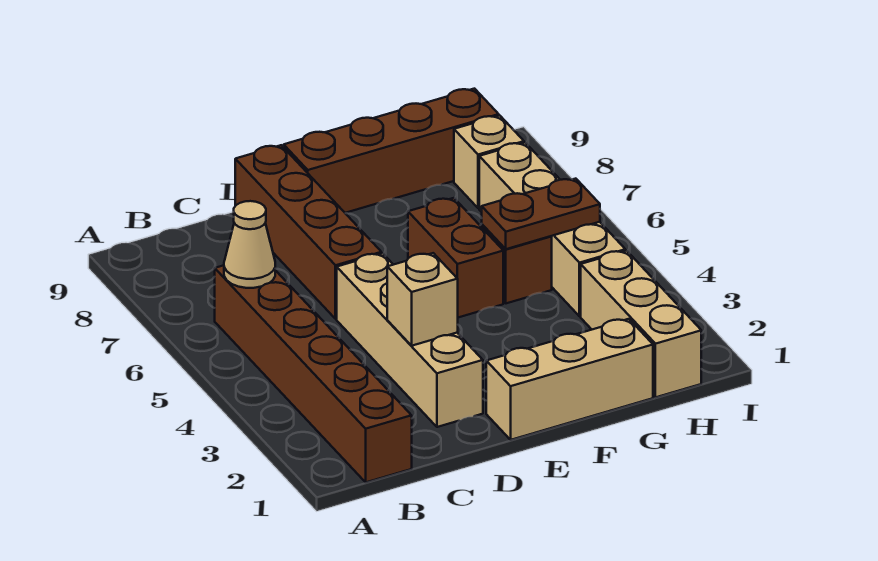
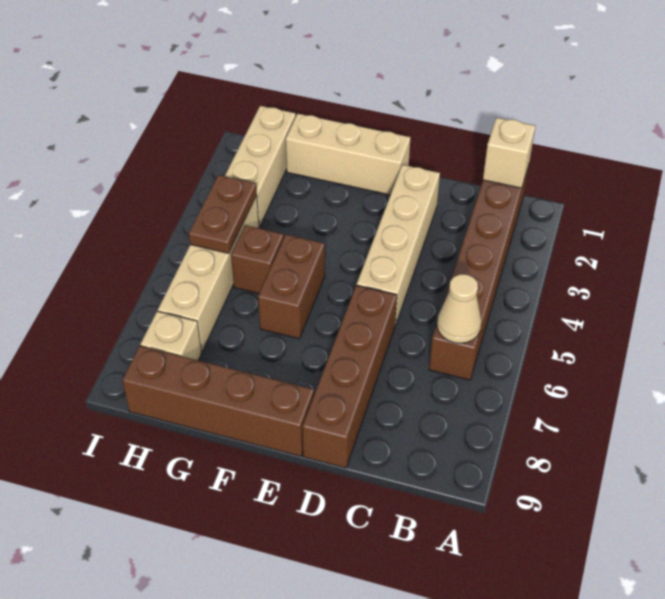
tan 1x1 brick [387,253,458,346] -> tan 1x1 brick moved to [483,118,535,188]
brown 1x2 plate [482,179,600,249] -> brown 1x2 plate turned to [189,175,257,254]

